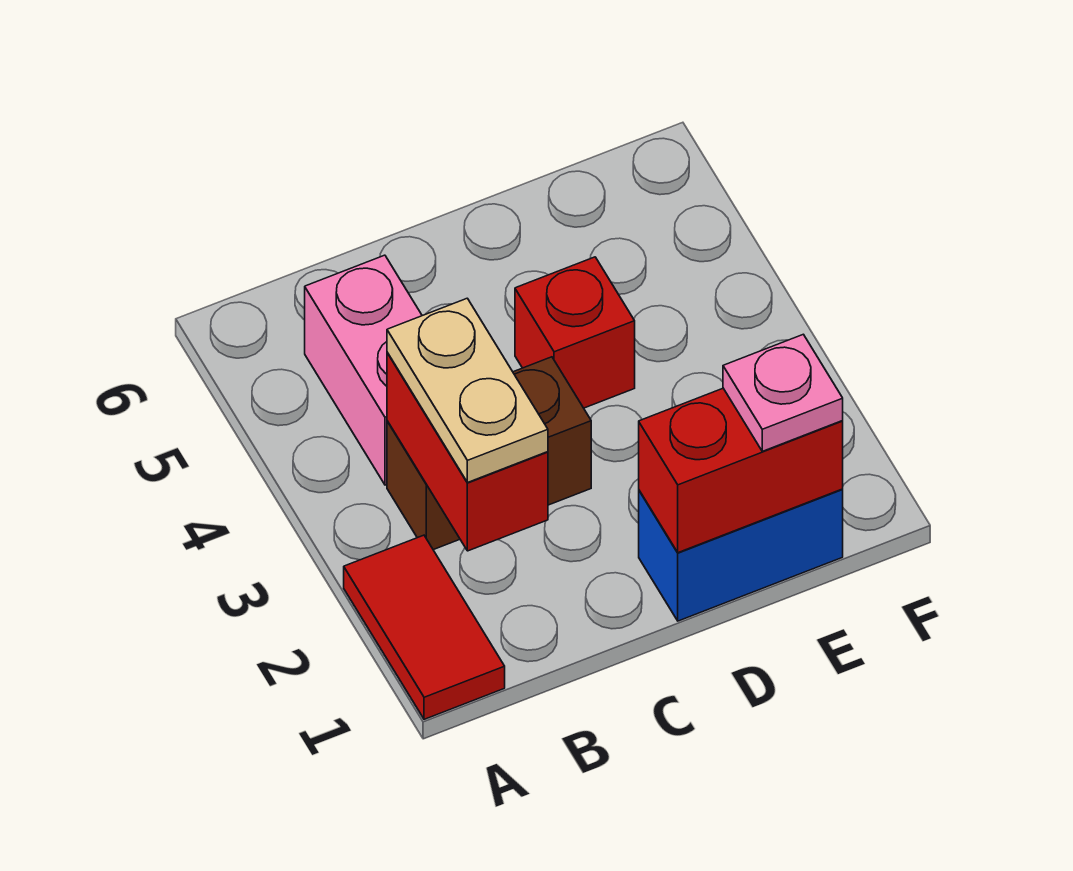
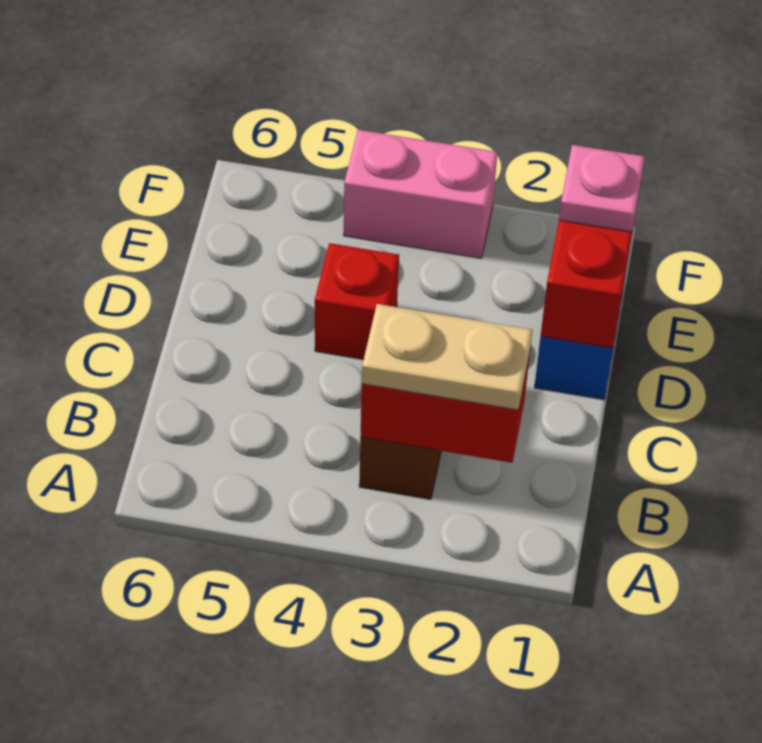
red 1x2 tile [344,535,505,719] -> none
pink 1x2 brick [305,255,422,485] -> pink 1x2 brick moved to [344,130,497,258]

